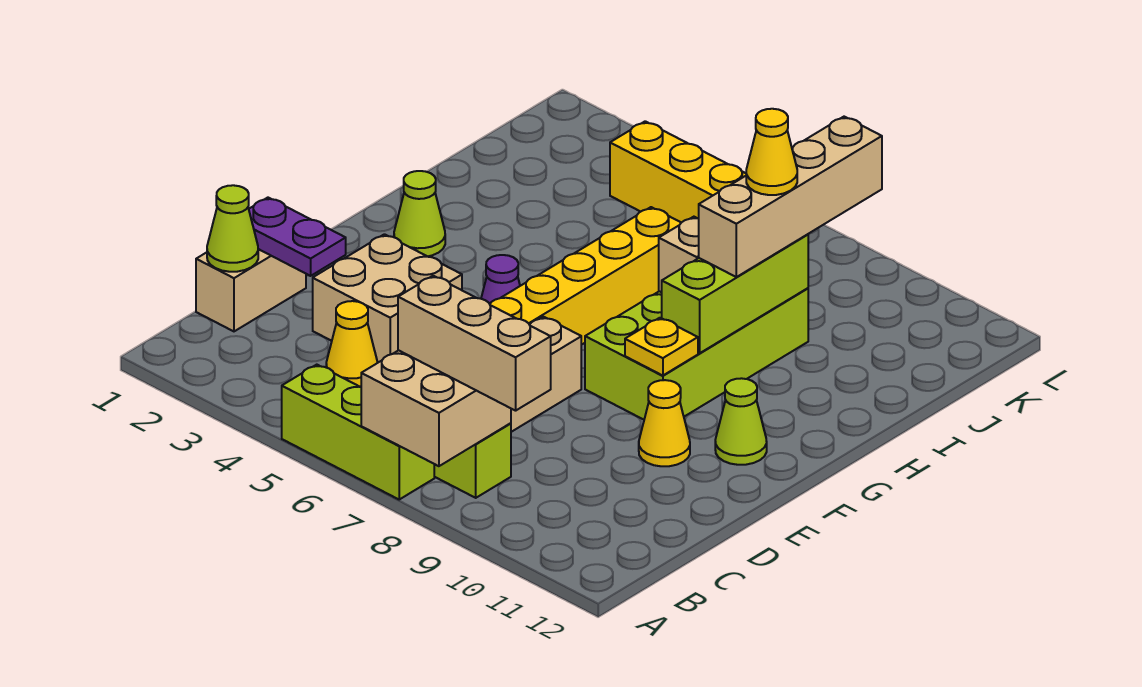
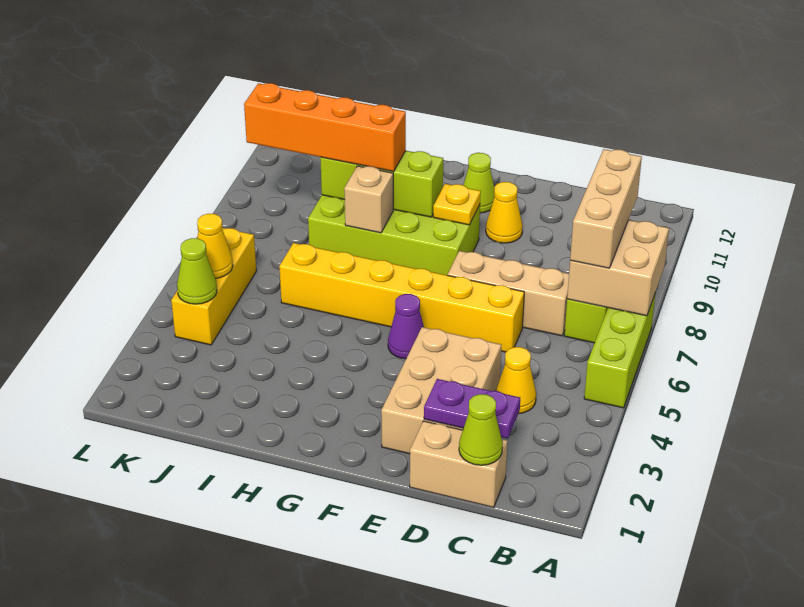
purple 1x2 plate [249,198,346,276] -> purple 1x2 plate turned to [424,379,520,438]
tan 2x2 brick [313,234,462,363] -> tan 2x3 brick [381,327,501,454]
lime 1x1 cone [394,171,445,256] -> lime 1x1 cone moved to [177,238,217,304]
tan 1x4 brick [699,117,882,277] -> orange 1x4 brick [244,83,406,171]
yellow 1x1 cone [746,109,797,195] -> yellow 1x1 cone moved to [197,214,233,278]

